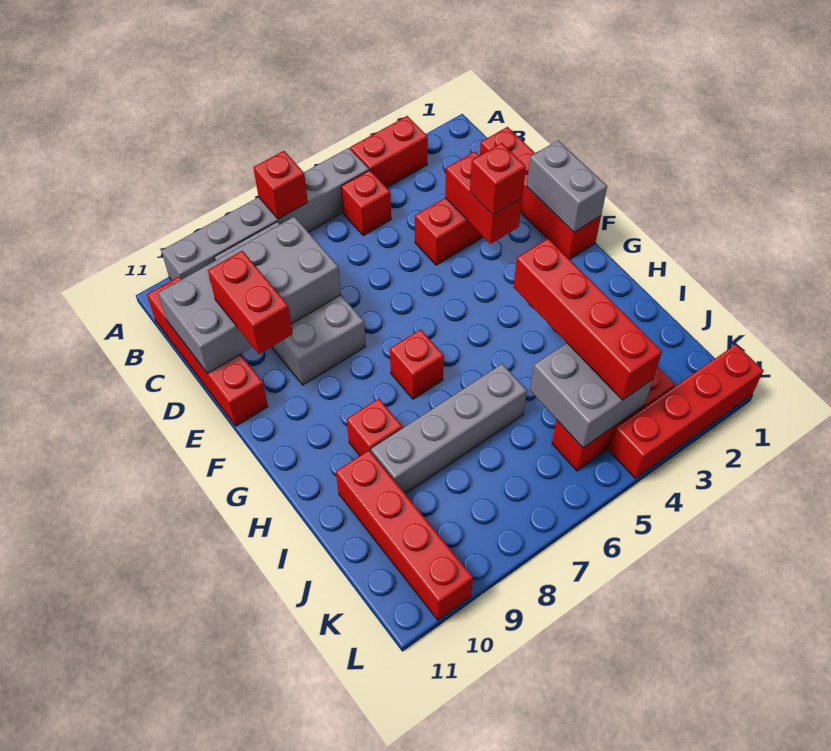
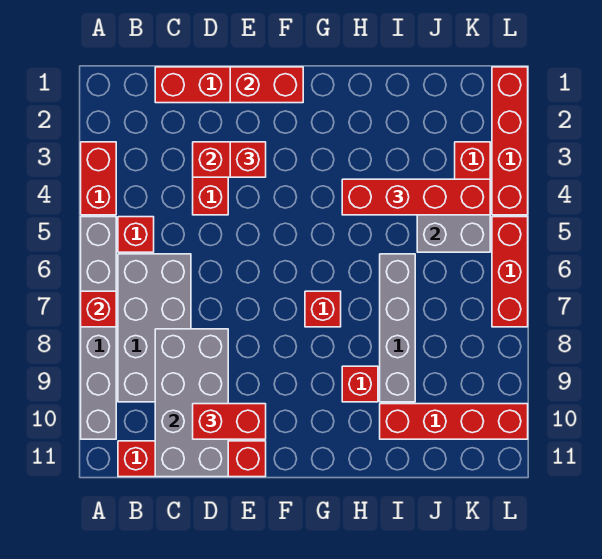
grey 2x4 brick [214,222,366,385] -> grey 2x4 brick turned to [118,254,191,402]
grey 1x2 brick [527,140,607,232] -> red 1x2 brick [230,67,303,103]
none -> red 1x3 brick [492,217,528,327]

